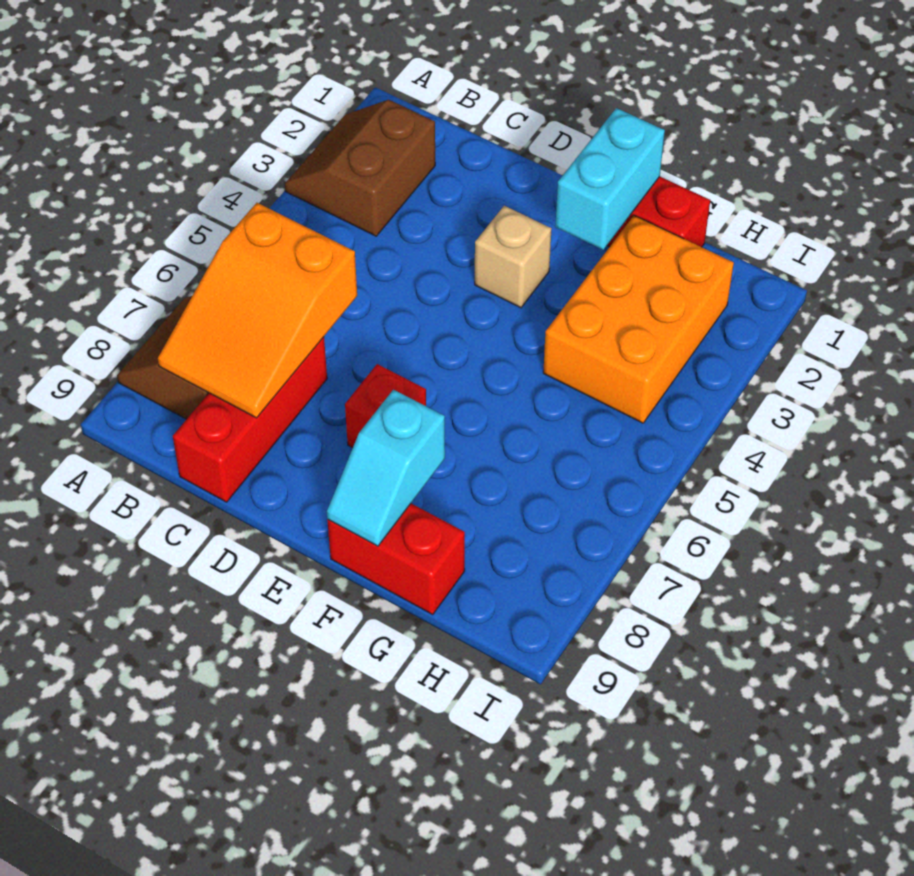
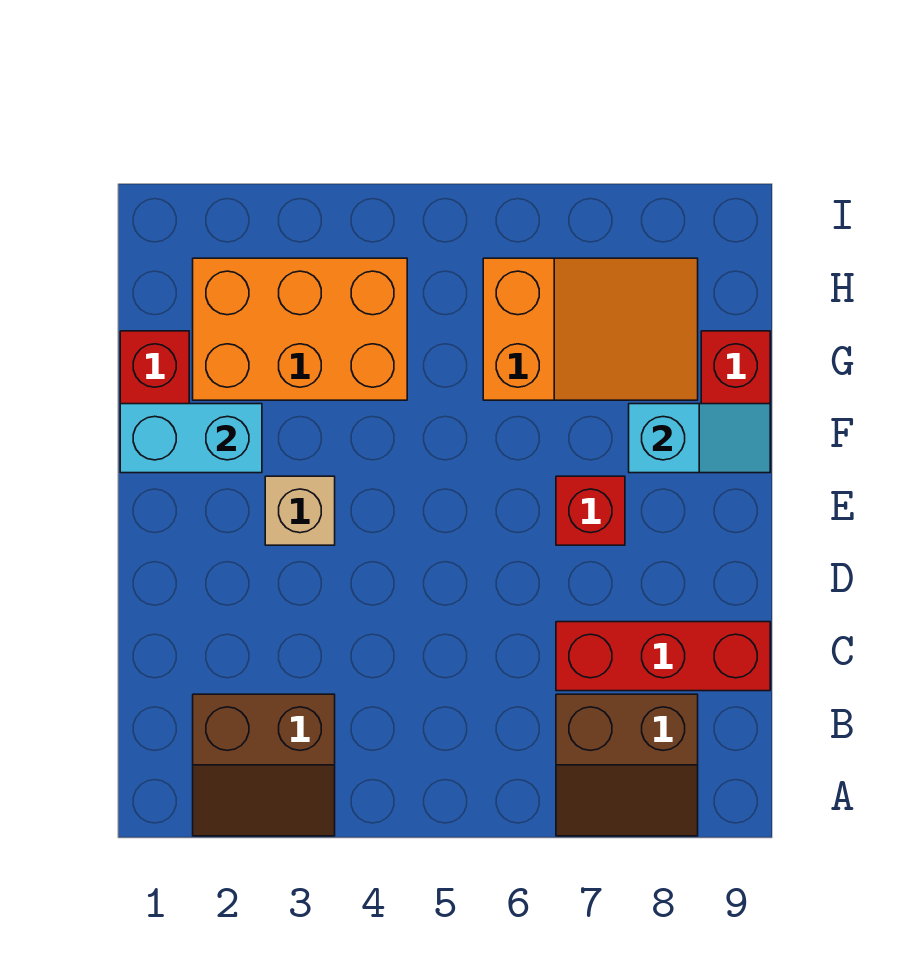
orange 2x3 slope [158,203,357,418] -> orange 2x3 slope moved to [483,258,698,400]

